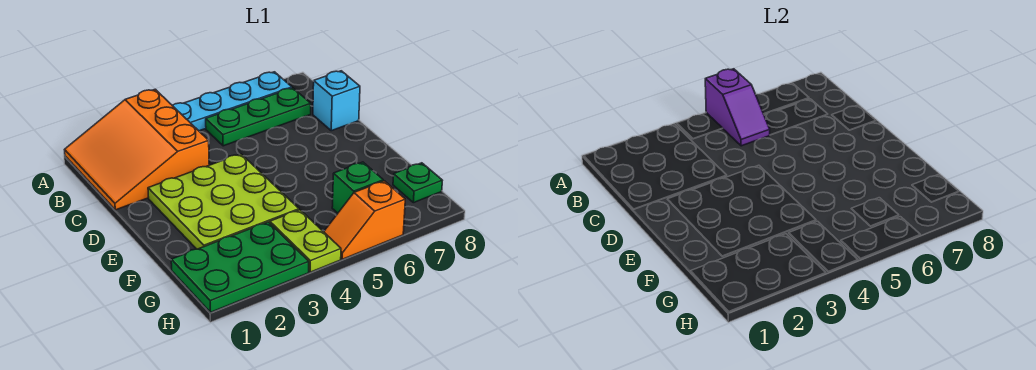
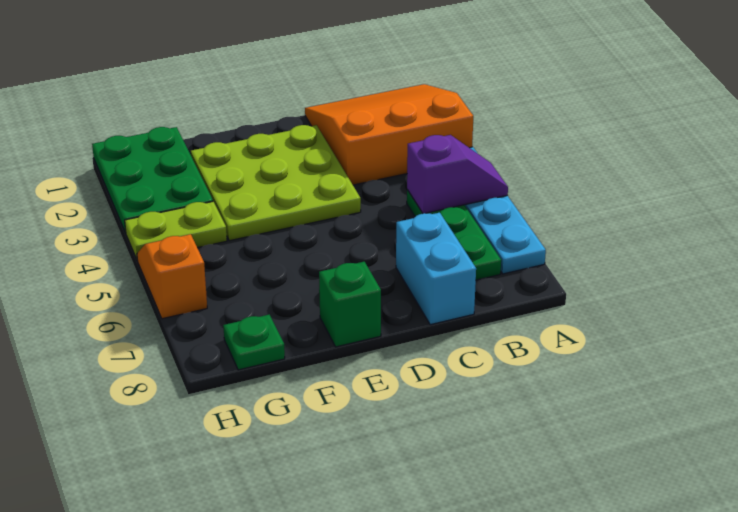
purple 1x2 slope [705,69,770,146] -> purple 1x2 slope turned to [407,135,508,214]
cyan 1x1 brick [313,71,360,131] -> cyan 1x2 brick [396,213,476,325]
green 1x1 brick [332,162,383,213] -> green 1x1 brick moved to [319,262,381,347]

